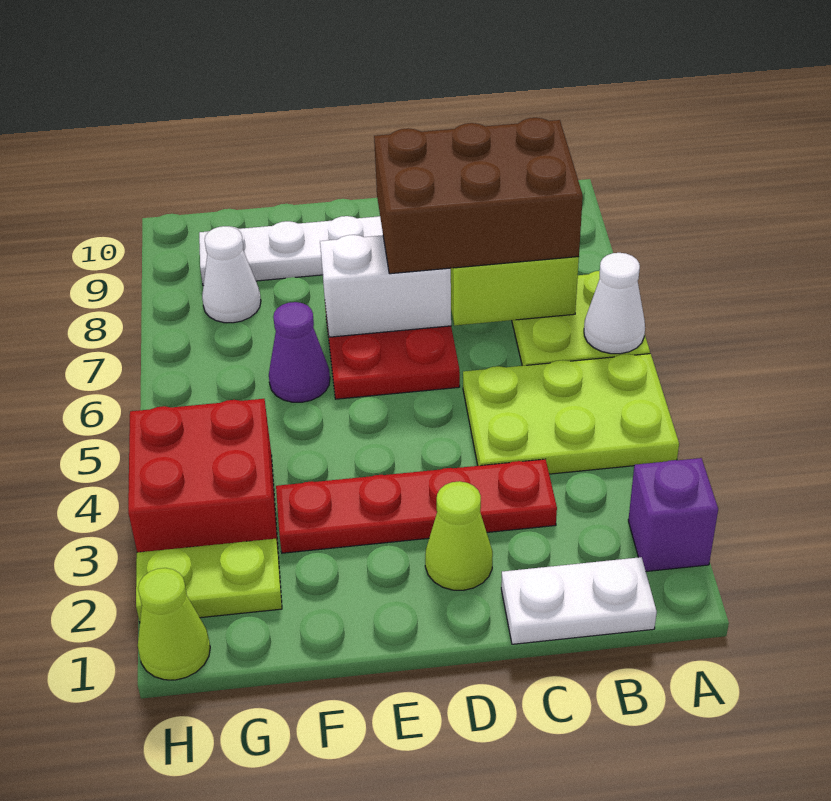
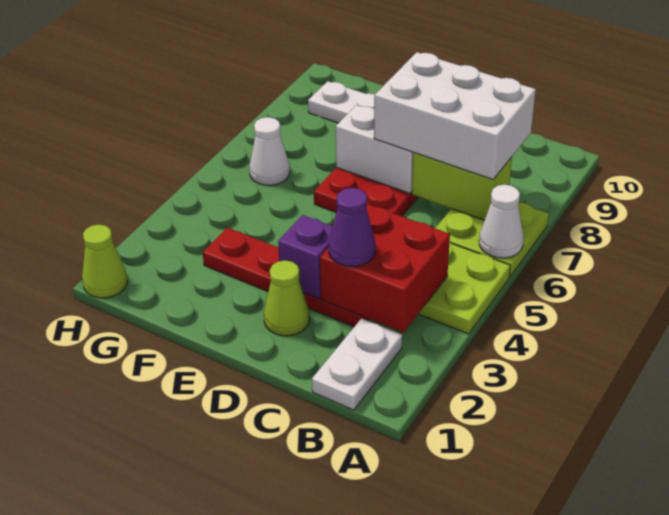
purple 1x1 brick [628,458,718,571] -> purple 1x1 brick moved to [278,215,333,299]
white 1x2 plate [501,557,657,644] -> white 1x2 plate turned to [312,318,402,410]
brown 2x3 brick [374,118,583,274] -> white 2x3 brick [374,52,536,179]
purple 1x1 cone [269,302,330,402] -> purple 1x1 cone moved to [329,188,375,267]
lime 1x2 plate [136,539,282,622] -> none
red 2x2 brick [128,399,278,552] -> red 2x2 brick moved to [320,204,450,333]
white 1x1 cone [202,226,261,323] -> white 1x1 cone moved to [249,117,290,185]

